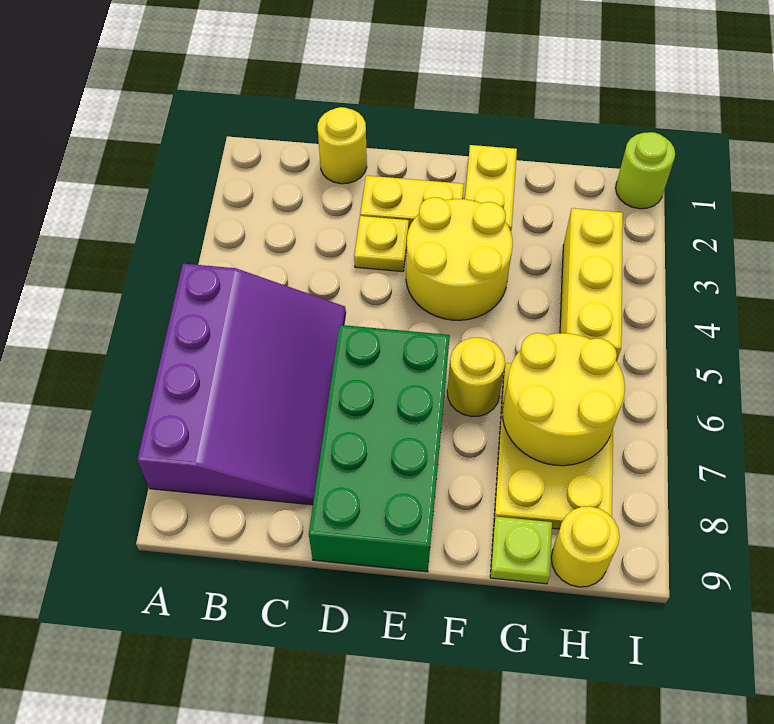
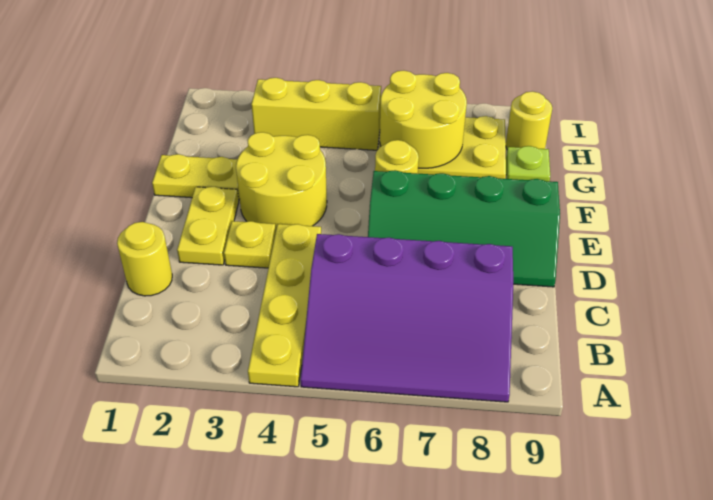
none -> yellow 1x4 plate [248,224,321,387]
purple 3x4 slope [137,264,346,505] -> purple 3x4 slope turned to [301,234,513,402]
green 2x4 brick [309,325,450,572] -> green 2x4 slope [368,170,560,287]
lime 1x1 round brick [616,132,675,209] -> none

